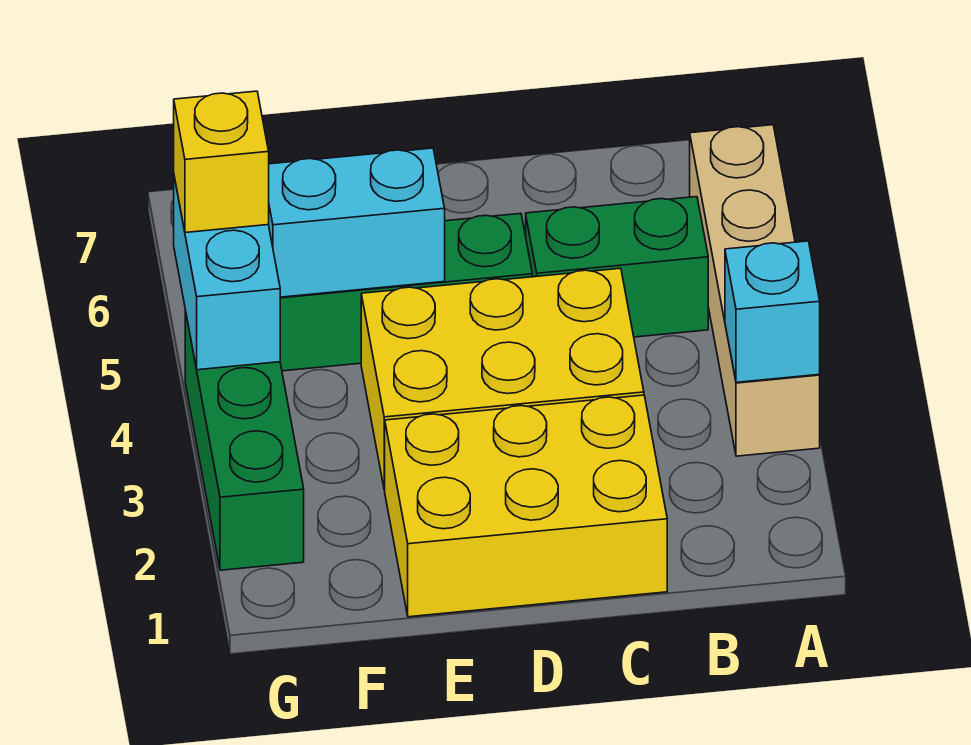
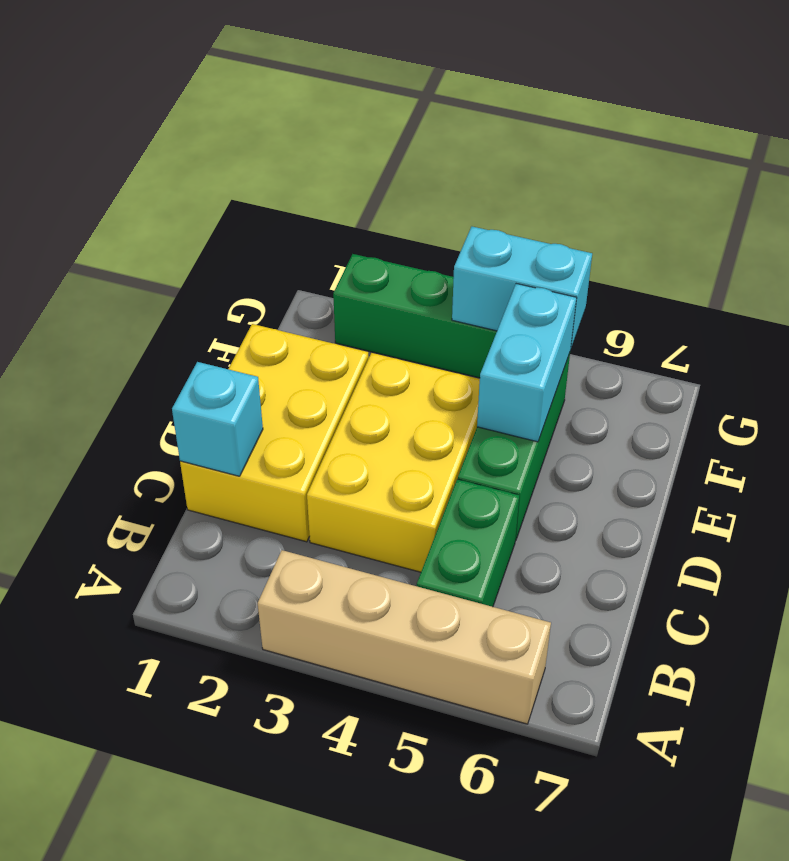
cyan 1x1 brick [725,241,820,382] -> cyan 1x1 brick moved to [172,362,263,476]
yellow 1x1 brick [174,91,269,233] -> none

